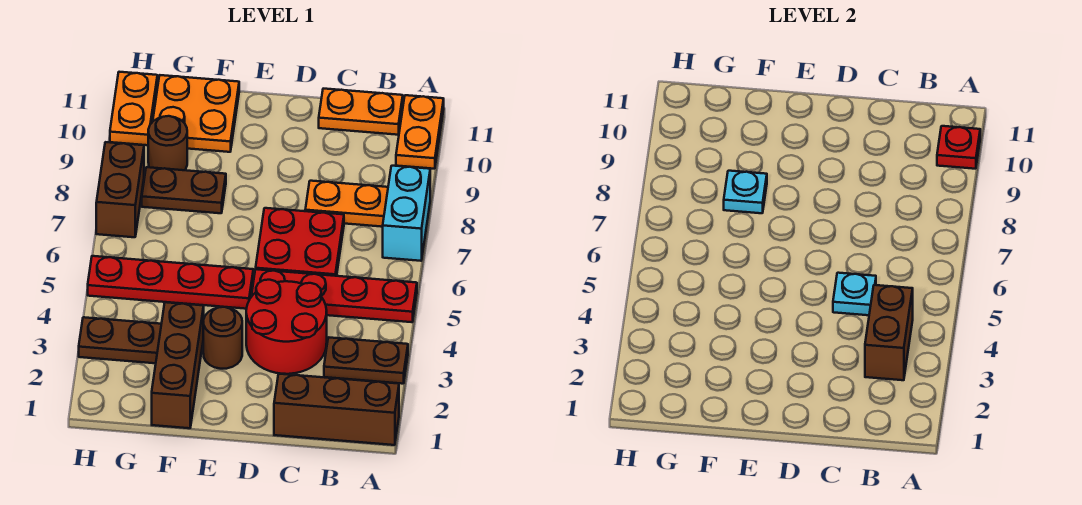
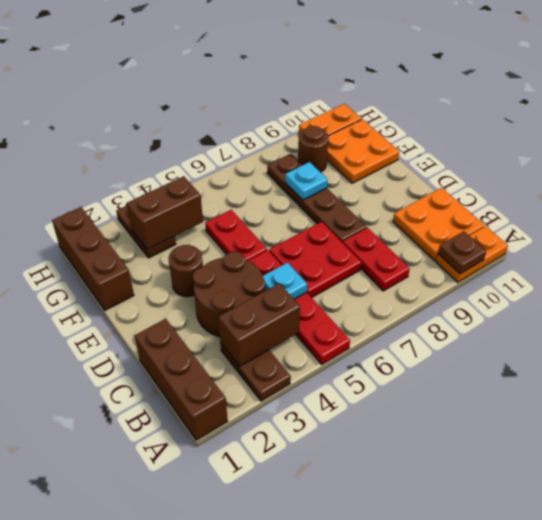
cyan 1x2 brick [383,166,430,261] -> none
red 1x1 plate [937,126,980,169] -> brown 1x1 plate [438,231,486,274]
orange 1x2 plate [305,181,388,227] -> red 1x2 plate [343,228,410,291]
orange 1x2 plate [319,89,403,135] -> orange 2x2 plate [393,188,485,261]
red 2x2 round brick [246,280,327,374] -> brown 2x2 round brick [193,252,265,337]
red 1x4 plate [88,256,253,309] -> red 1x2 plate [205,210,267,261]
brown 1x3 brick [152,302,204,428] -> brown 1x3 brick turned to [52,207,134,310]
brown 1x2 plate [142,167,226,213] -> brown 1x4 plate [267,154,367,243]
brown 1x2 brick [96,142,144,237] -> brown 1x2 brick moved to [127,176,203,250]

